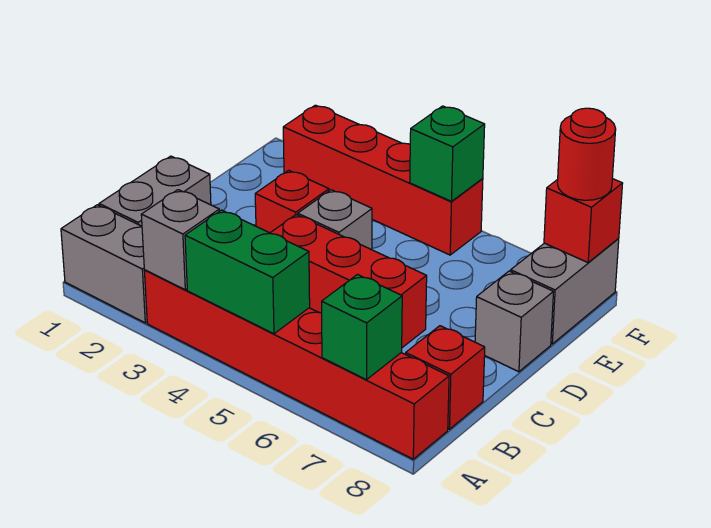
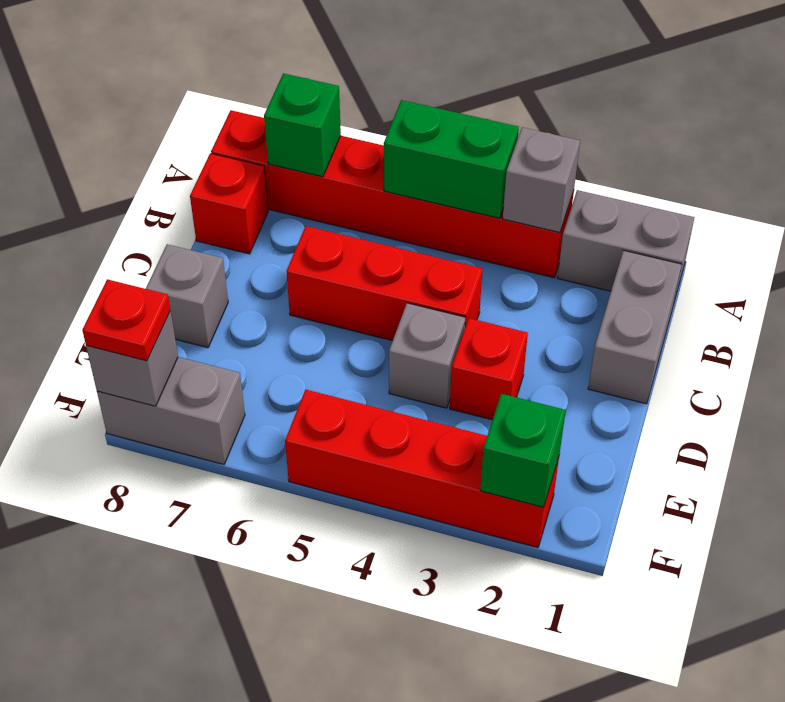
grey 1x2 brick [511,239,619,344] -> grey 1x2 brick turned to [97,357,245,464]
green 1x1 brick [410,106,485,201] -> green 1x1 brick moved to [480,394,566,507]
red 1x1 brick [544,179,623,263] -> grey 1x1 brick [86,311,178,406]
red 1x1 round brick [557,108,616,200] -> red 1x1 plate [82,279,170,361]

